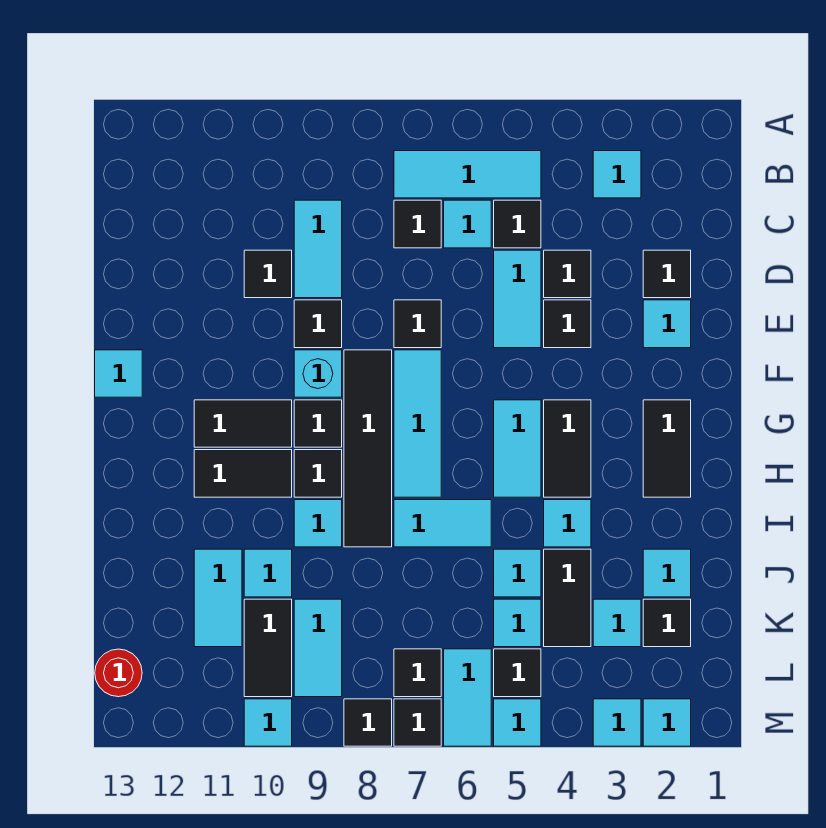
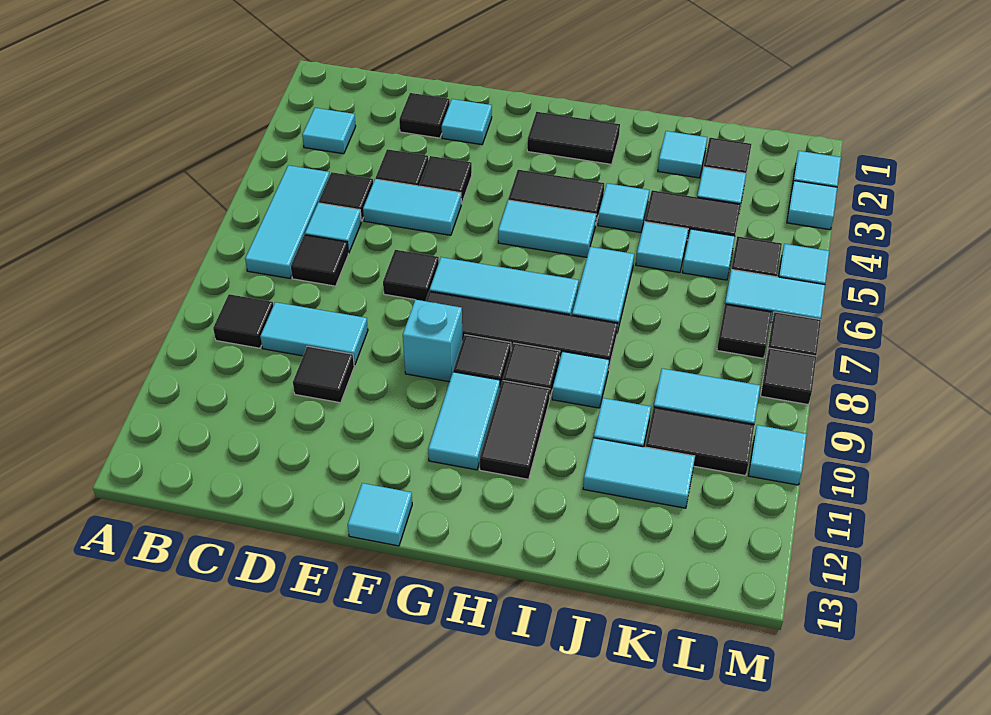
black 1x1 tile [294,300,342,348] -> black 1x1 tile moved to [213,294,273,348]
black 1x2 tile [194,400,292,447] -> cyan 1x2 tile [428,372,500,470]
red 1x1 round brick [95,649,142,697] -> none

